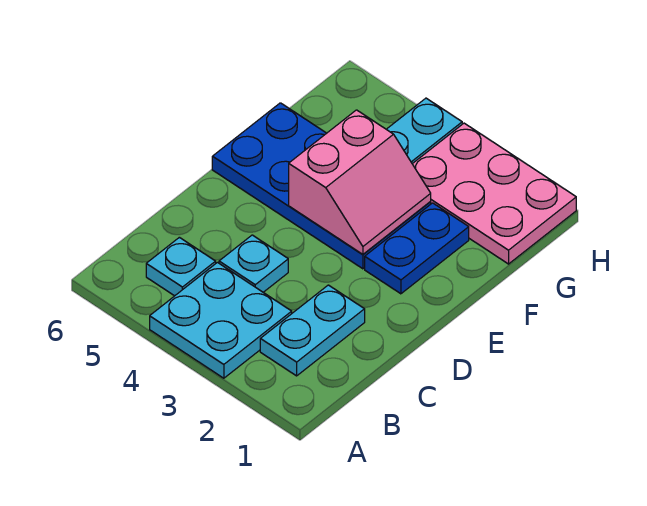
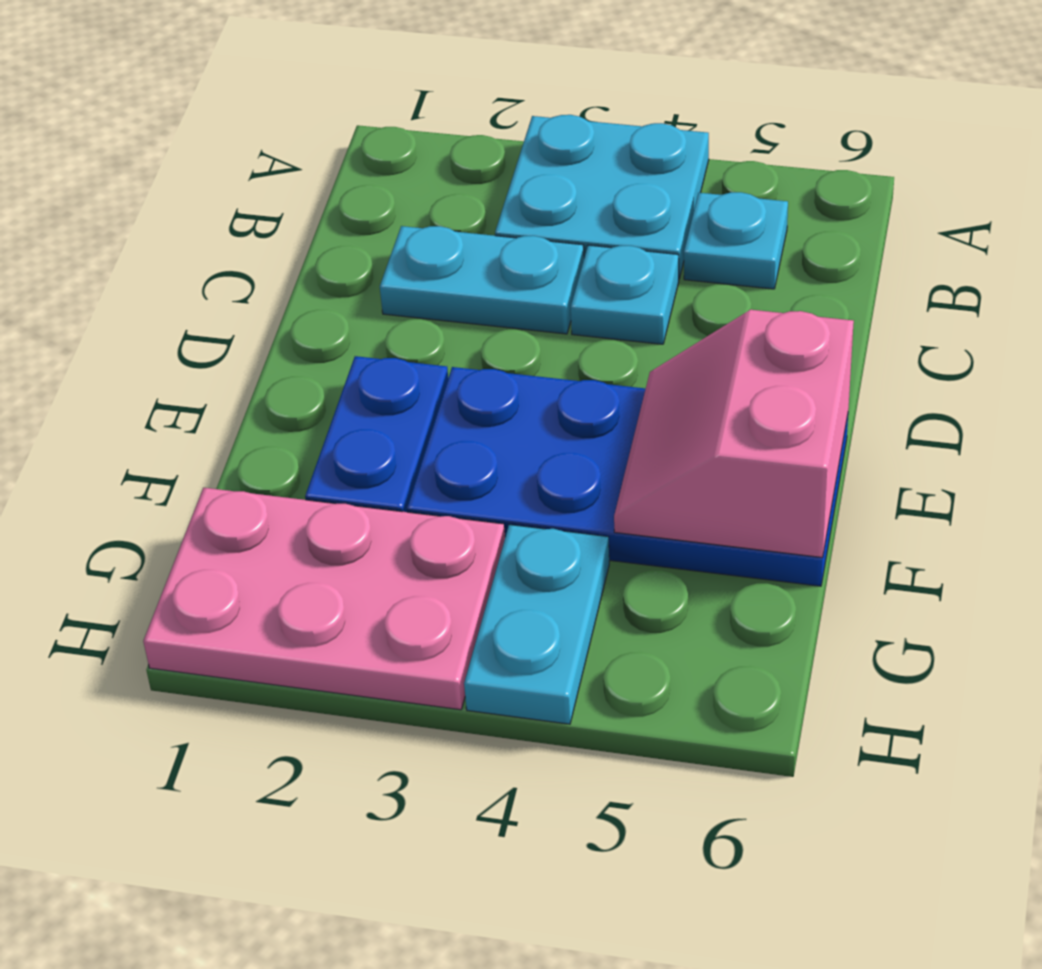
cyan 1x2 plate [260,285,365,376] -> cyan 1x2 plate turned to [380,226,584,334]
pink 2x2 slope [289,110,431,254] -> pink 2x2 slope moved to [614,310,854,558]

